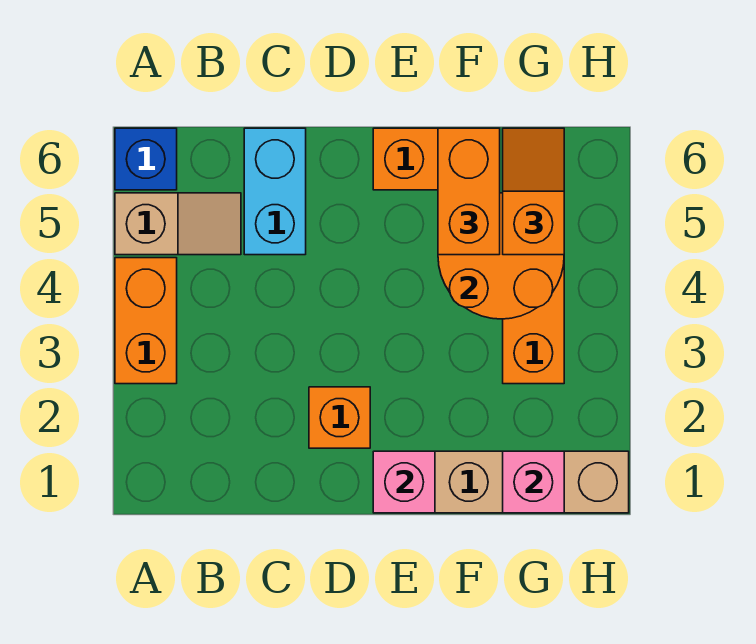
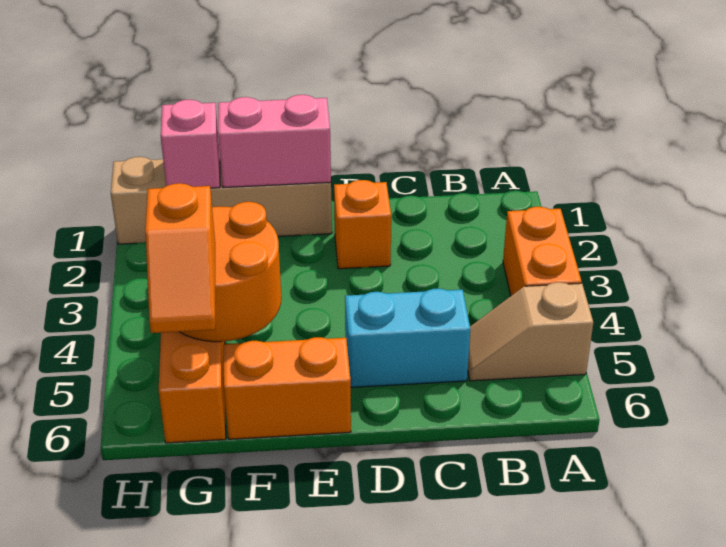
blue 1x1 brick [115,128,177,190] -> none
cyan 1x2 brick [244,128,306,255] -> cyan 1x2 brick turned to [345,289,470,387]
pink 1x1 brick [373,451,435,513] -> pink 1x2 brick [218,95,331,187]
orange 1x2 brick [438,128,500,255] -> none

